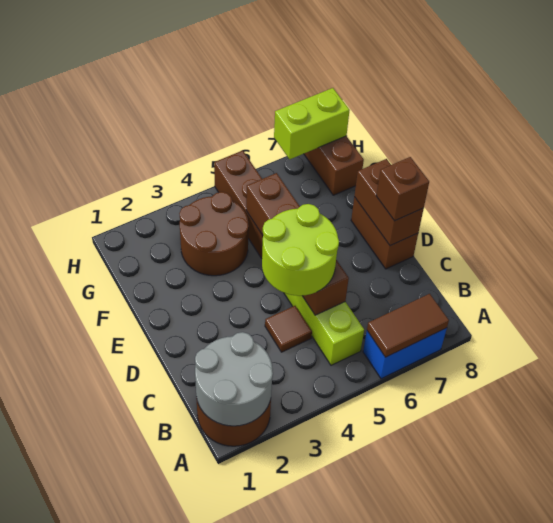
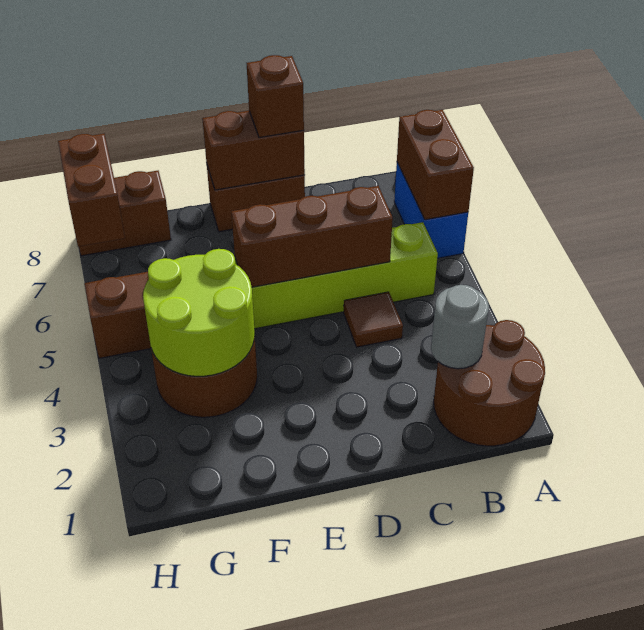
grey 2x2 round brick [195,332,273,426] -> grey 1x1 round brick [431,285,489,369]
brown 1x2 tile [367,294,449,357] -> brown 1x2 brick [397,110,474,220]
lime 2x2 round brick [262,204,339,296] -> lime 2x2 round brick moved to [143,249,255,376]
brown 1x4 brick [246,173,349,315] -> brown 1x3 brick [231,186,393,287]
lime 1x2 brick [274,88,350,159] -> brown 1x2 brick [58,134,125,247]

